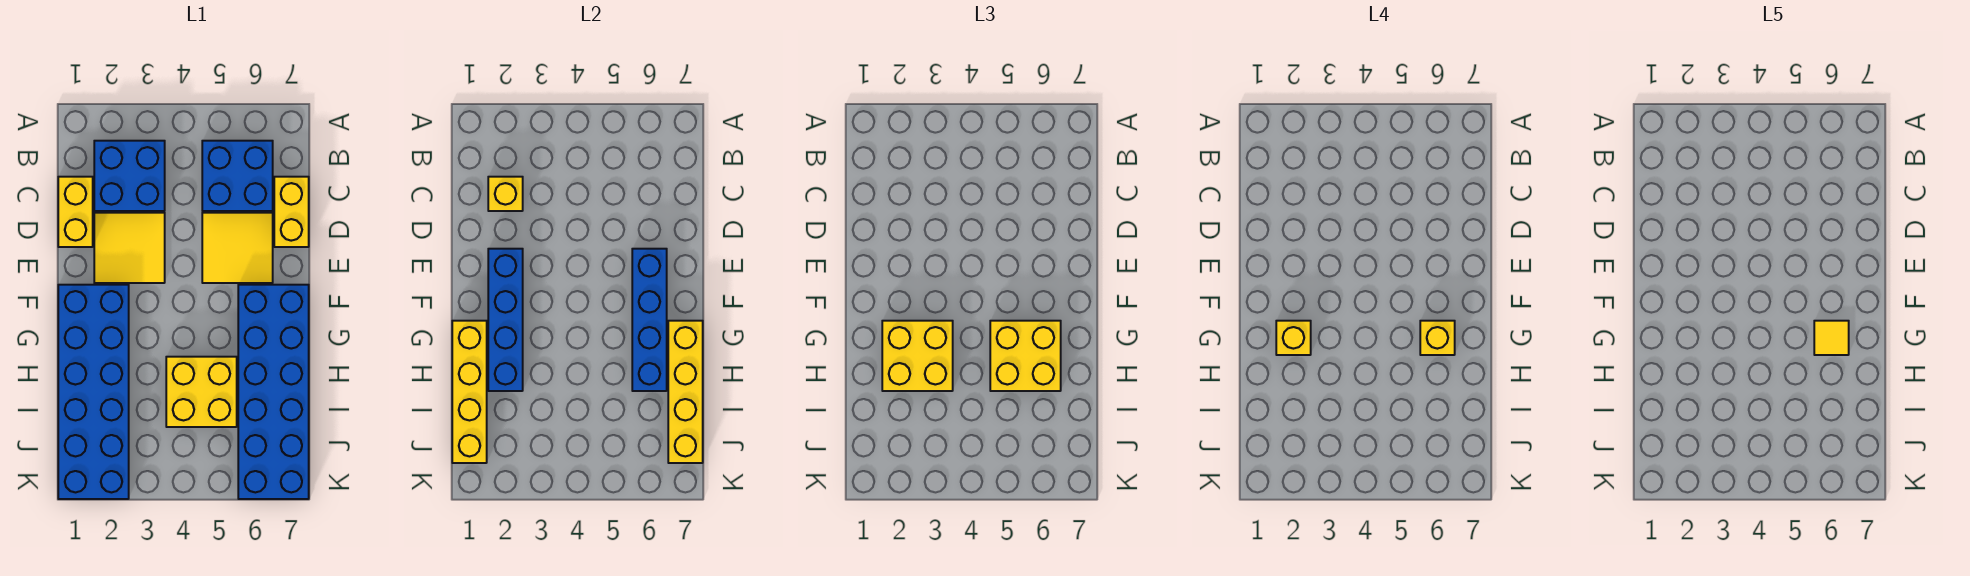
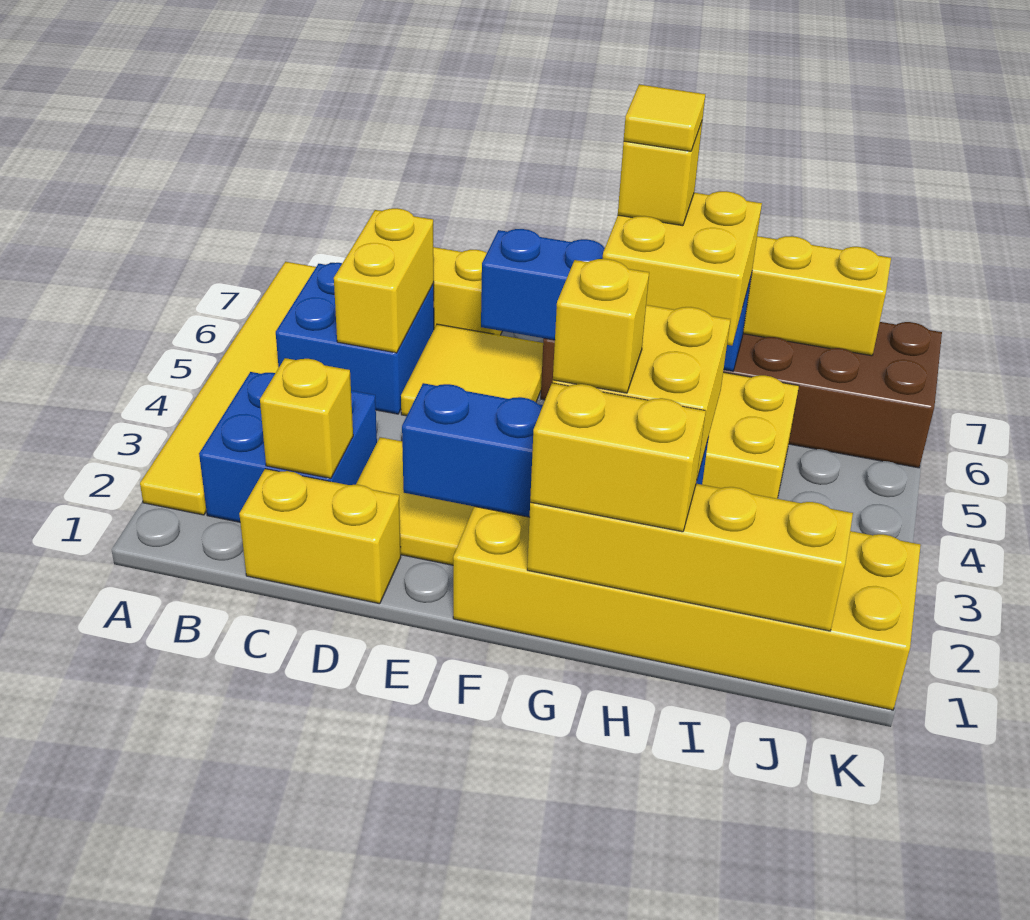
none -> yellow 1x6 tile [140,262,316,515]
none -> yellow 1x2 brick [334,208,434,353]
blue 2x6 brick [58,285,129,499] -> yellow 2x6 brick [453,506,921,710]
blue 2x6 brick [238,285,309,499] -> brown 2x6 brick [541,322,942,468]
none -> yellow 1x2 brick [530,383,706,532]

